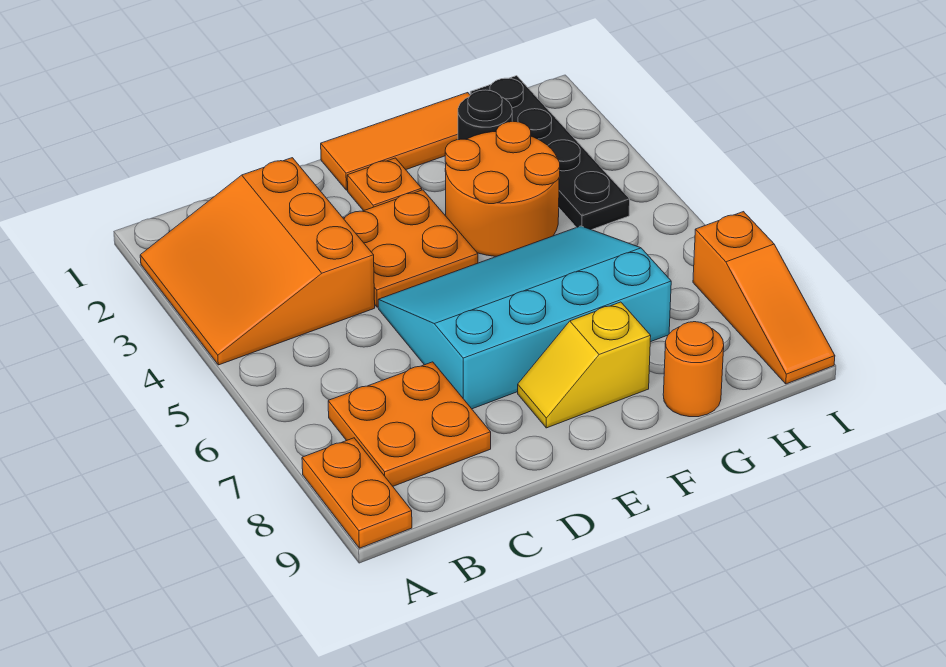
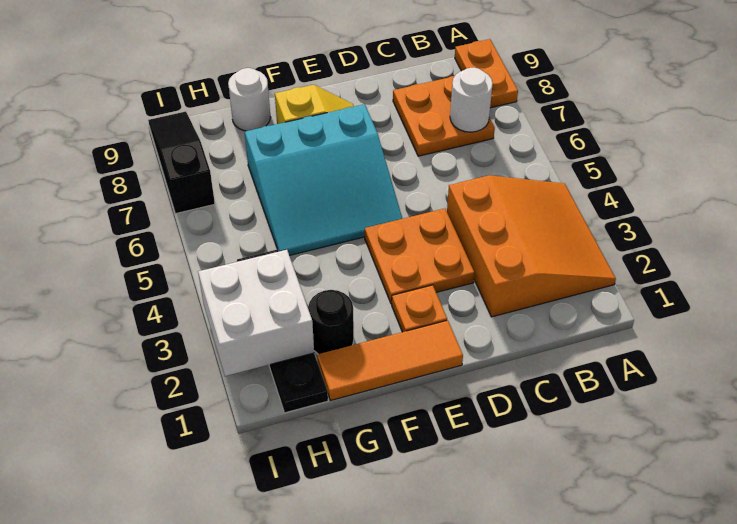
none -> white 1x1 round brick [450,68,493,132]
cyan 3x4 slope [378,226,671,409] -> cyan 3x3 slope [245,104,402,255]
orange 2x2 round brick [445,121,560,256] -> none
orange 1x1 round brick [663,322,724,417] -> white 1x1 round brick [228,68,271,131]
none -> white 2x2 brick [198,250,314,376]
orange 1x3 slope [693,212,835,384] -> black 1x3 slope [148,112,215,214]

